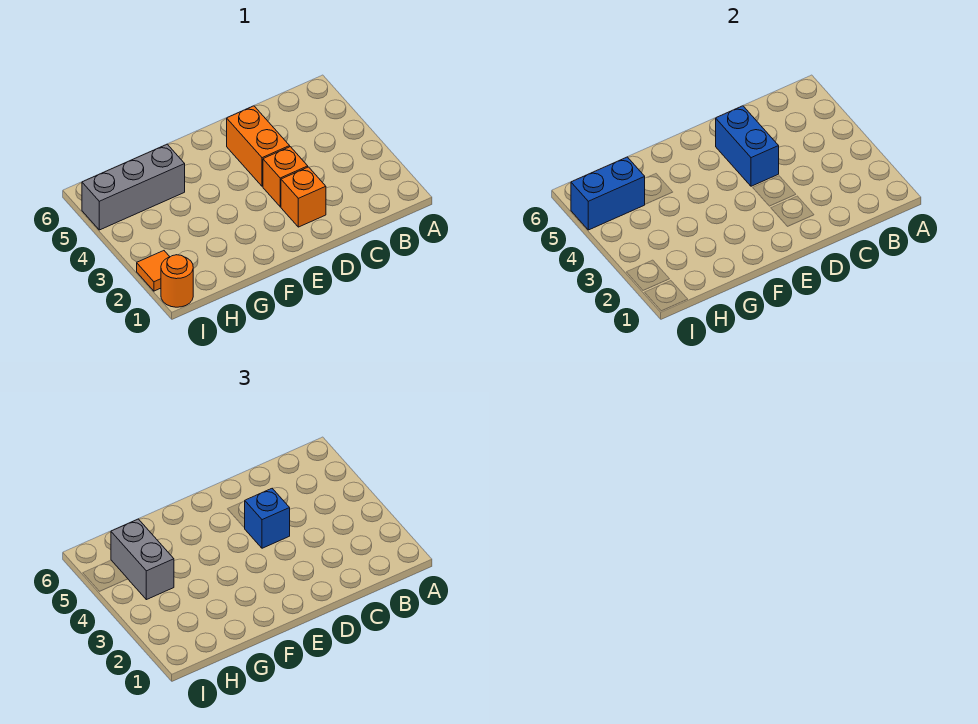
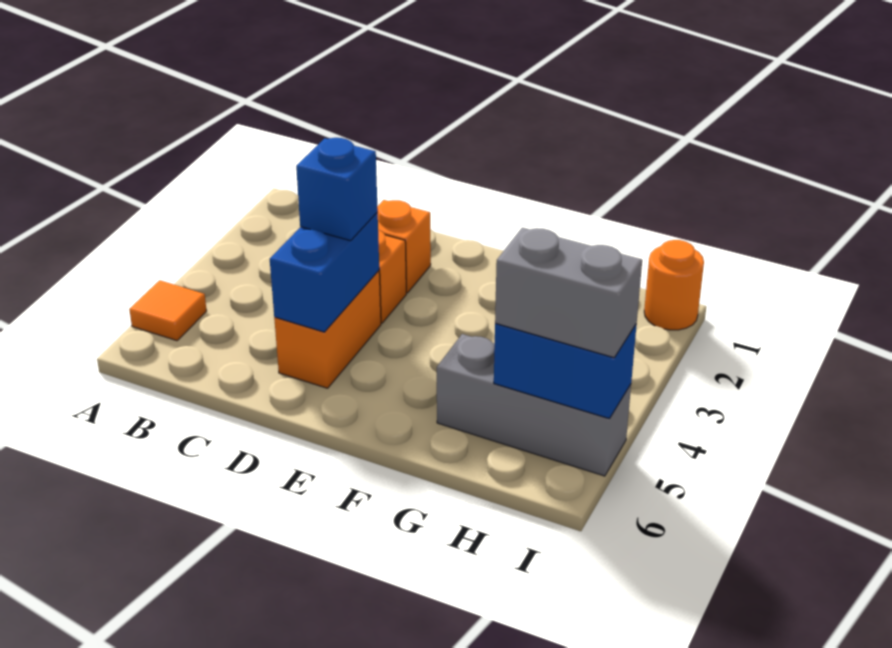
grey 1x2 brick [111,519,174,600] -> grey 1x2 brick turned to [495,228,642,358]
orange 1x1 tile [137,251,170,291] -> orange 1x1 tile moved to [129,280,207,341]

